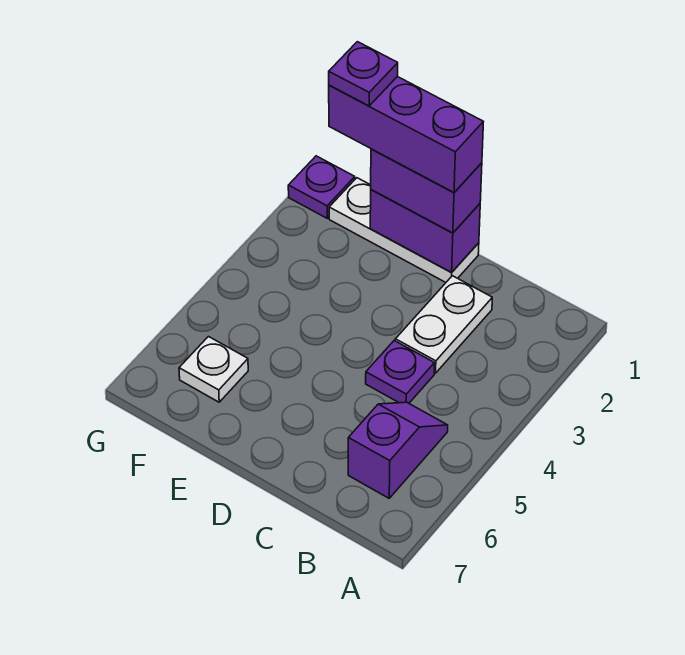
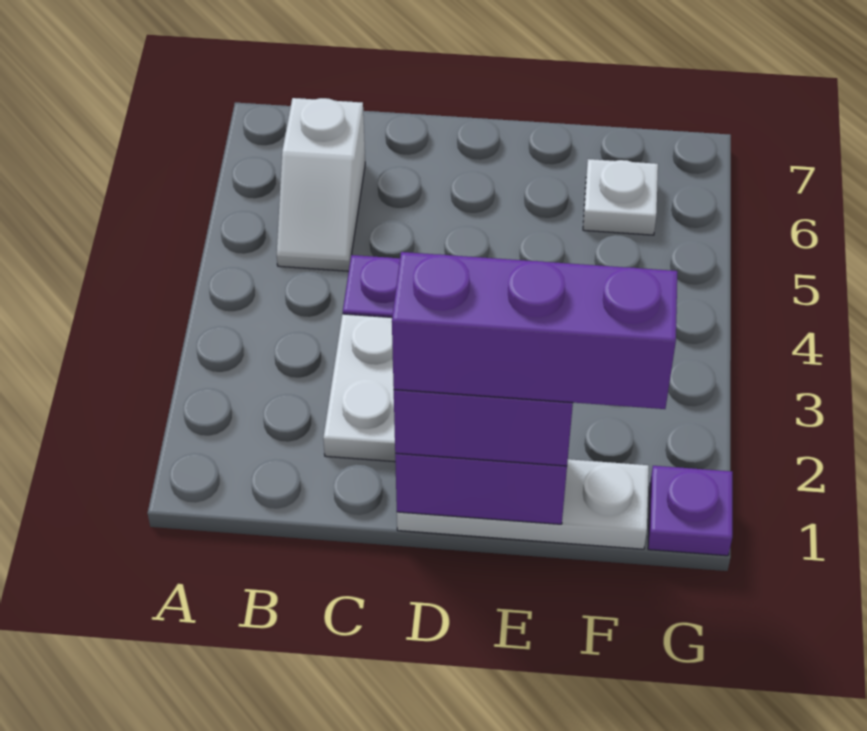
purple 1x2 slope [348,402,448,498] -> white 1x2 slope [277,98,365,271]
purple 1x1 plate [329,42,398,106] -> none

